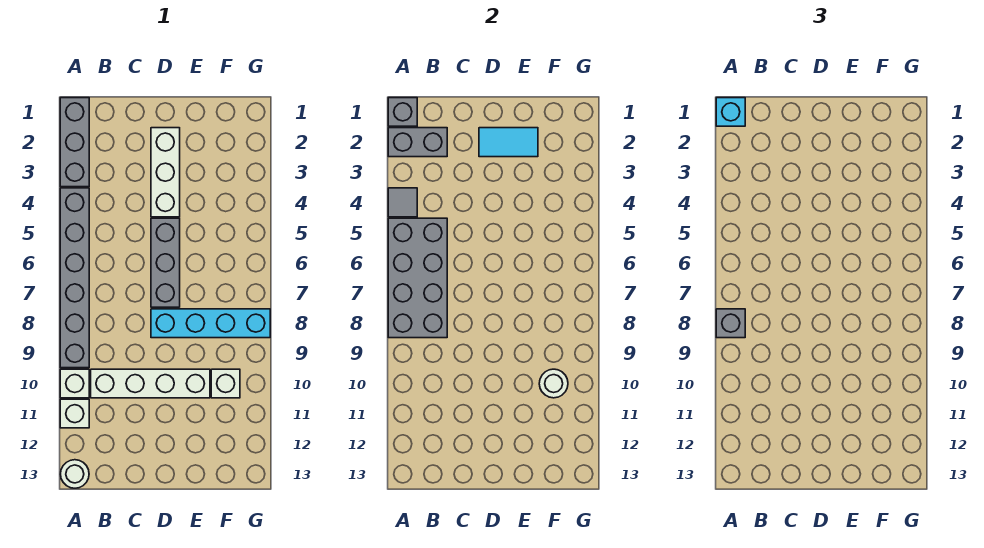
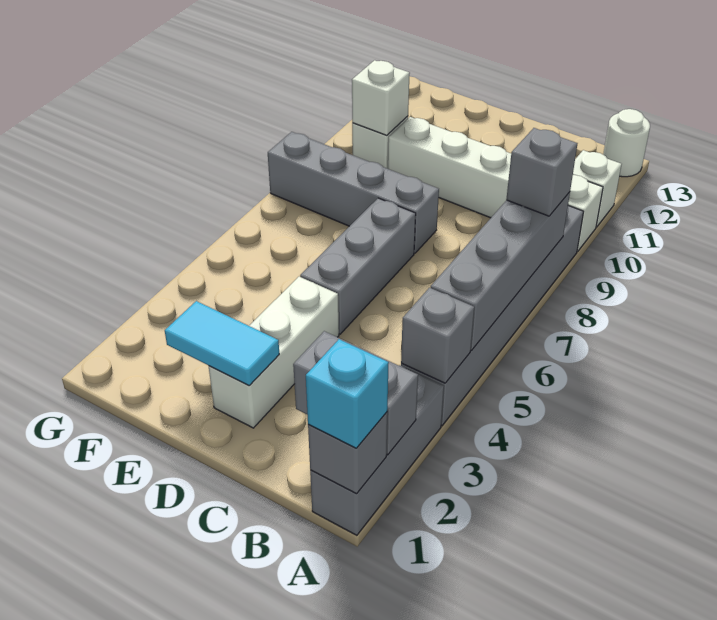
grey 1x1 tile [388,188,417,217] -> grey 1x1 brick [401,288,474,383]
grey 2x4 brick [388,218,447,338] -> grey 1x4 brick [431,192,570,350]
cyan 1x4 brick [151,309,270,338] -> grey 1x4 brick [268,132,439,253]
white 1x1 round brick [539,369,568,398] -> white 1x1 brick [352,60,410,135]

